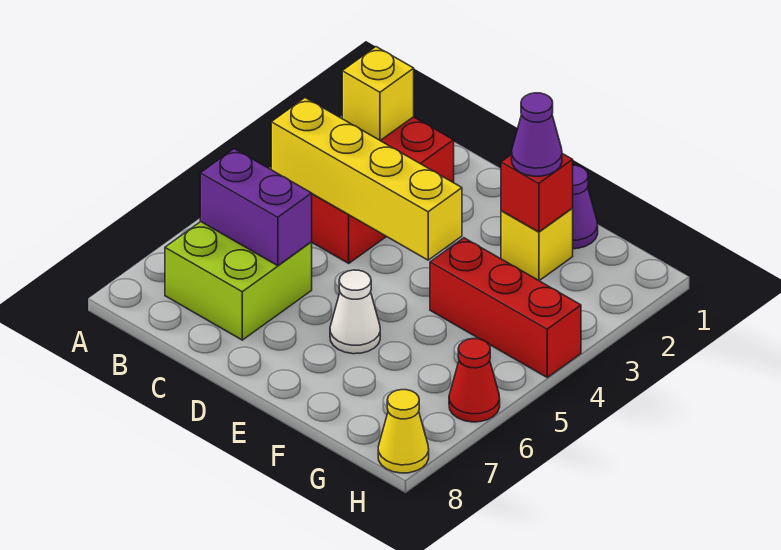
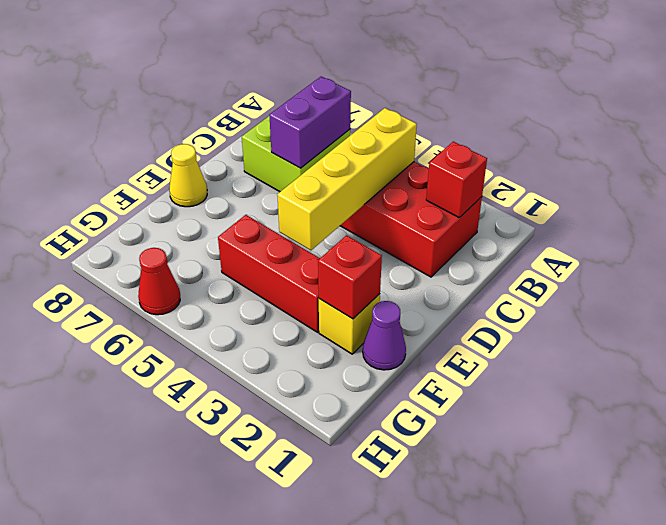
yellow 1x1 brick [342,47,414,141] -> red 1x1 brick [426,142,487,218]
white 1x1 cone [330,270,380,354] -> none
purple 1x1 cone [512,93,562,176] -> none
red 1x3 brick [430,238,581,377] -> red 1x3 brick turned to [218,215,320,332]
yellow 1x1 cone [378,390,429,473] -> yellow 1x1 cone moved to [169,144,207,207]

